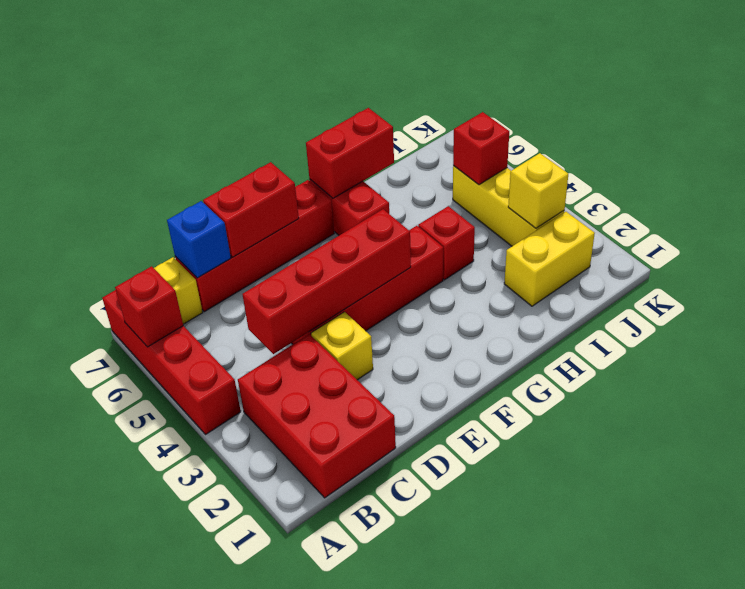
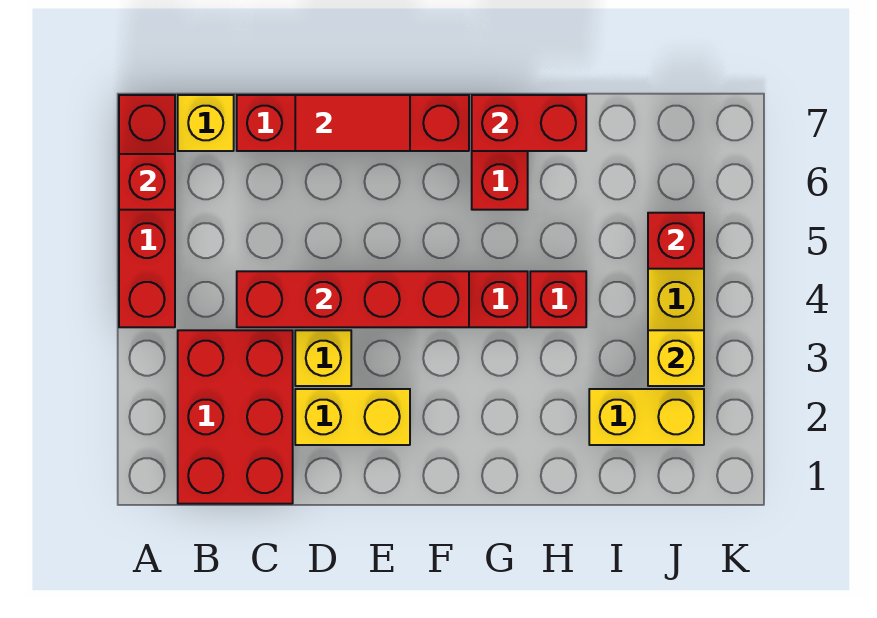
blue 1x1 brick [167,201,231,278] -> none
none -> yellow 1x2 brick [295,389,410,445]
red 1x2 brick [203,162,299,257] -> red 1x2 tile [295,95,410,151]

